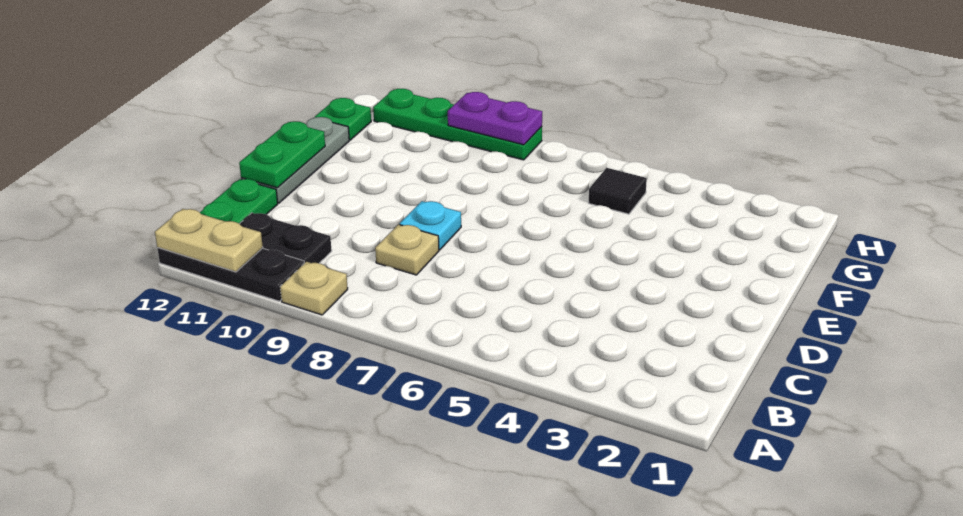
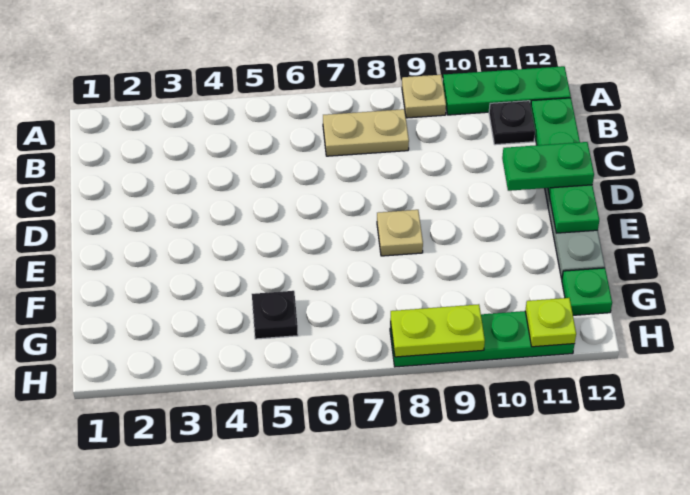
black 1x3 plate [157,248,304,301] -> green 1x3 plate [443,66,571,115]
tan 1x2 plate [155,209,263,272] -> tan 1x2 plate moved to [323,109,409,156]
black 1x2 plate [240,213,332,263] -> black 1x1 plate [489,101,535,145]
tan 1x1 plate [375,225,439,275] -> tan 1x1 plate moved to [377,210,423,256]
cyan 1x1 plate [400,201,461,250] -> none
none -> green 1x2 plate [502,142,594,191]
black 1x1 tile [589,168,647,214] -> black 1x1 plate [252,291,298,339]
purple 1x2 plate [448,92,542,145] -> lime 1x2 plate [390,304,485,357]
none -> lime 1x1 plate [525,298,576,347]

